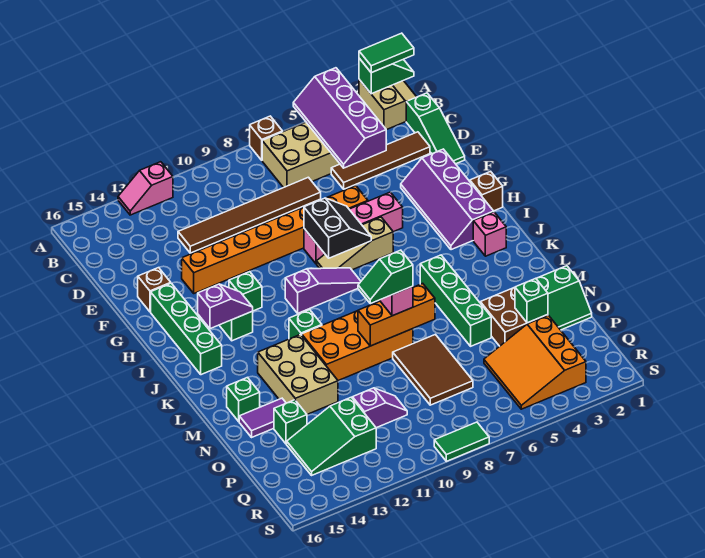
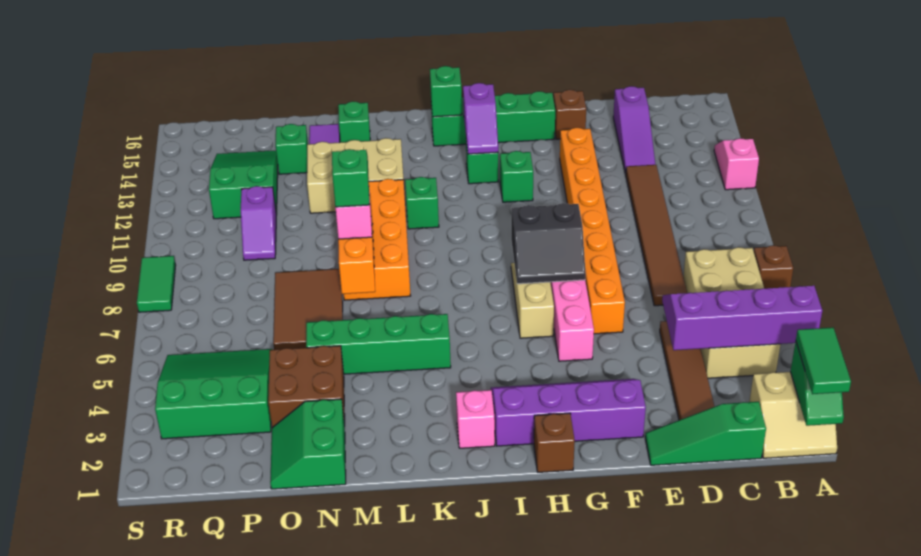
purple 1x3 slope [285,268,361,313] -> purple 1x3 slope moved to [613,86,655,174]
brown 2x3 tile [393,334,473,405] -> brown 2x3 tile turned to [273,269,343,350]
green 1x1 brick [515,278,548,323] -> green 1x1 brick moved to [430,66,462,117]
orange 3x3 slope [484,315,586,409] -> green 3x3 slope [155,349,272,439]

